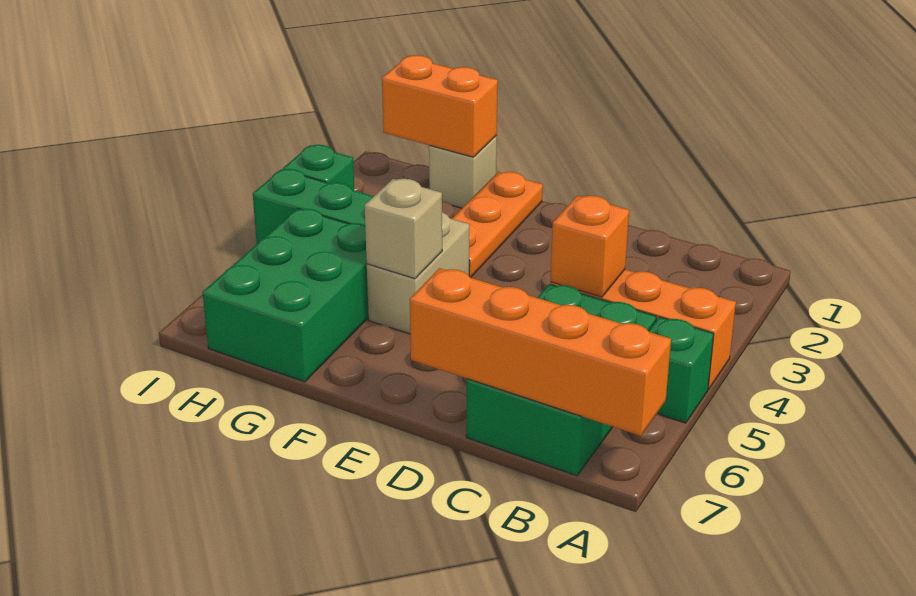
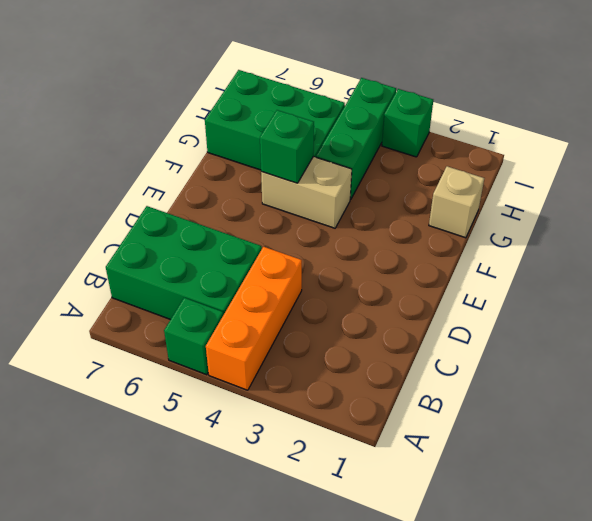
orange 1x4 brick [410,268,671,436] -> none
orange 1x1 brick [550,195,629,297] -> none
orange 1x3 plate [452,172,543,278] -> none
tan 1x1 brick [365,179,442,279] -> green 1x1 brick [260,110,314,183]
orange 1x2 brick [382,55,498,157] -> none

